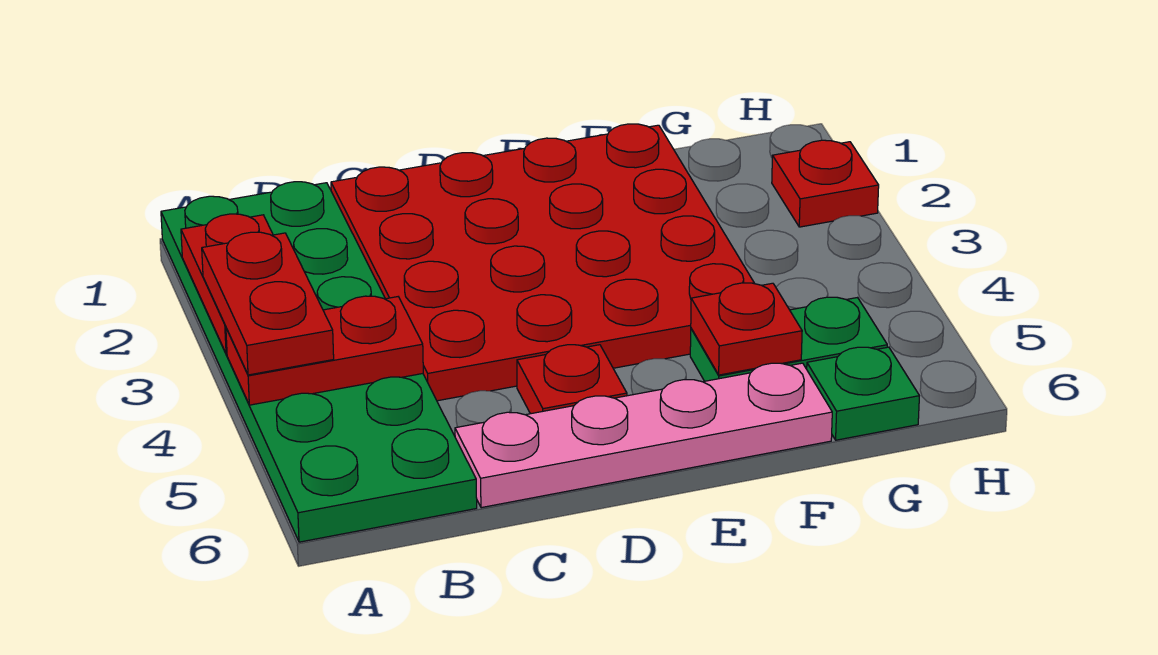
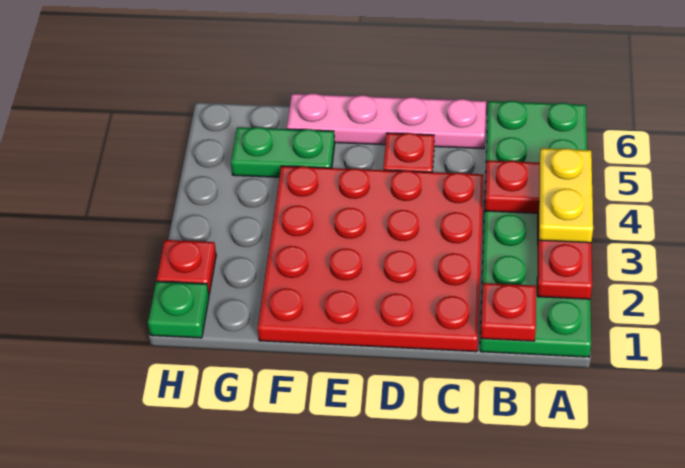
red 1x2 plate [202,232,334,375] -> yellow 1x2 plate [539,148,593,243]
red 1x1 plate [691,283,802,375] -> red 1x1 plate moved to [481,283,536,341]
green 1x1 plate [807,347,919,440] -> green 1x1 plate moved to [148,281,209,338]

